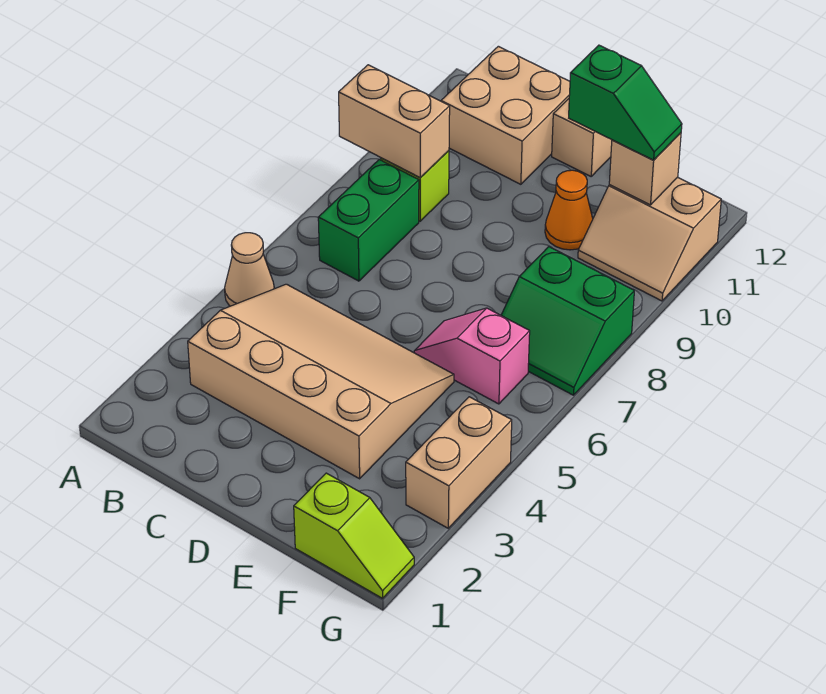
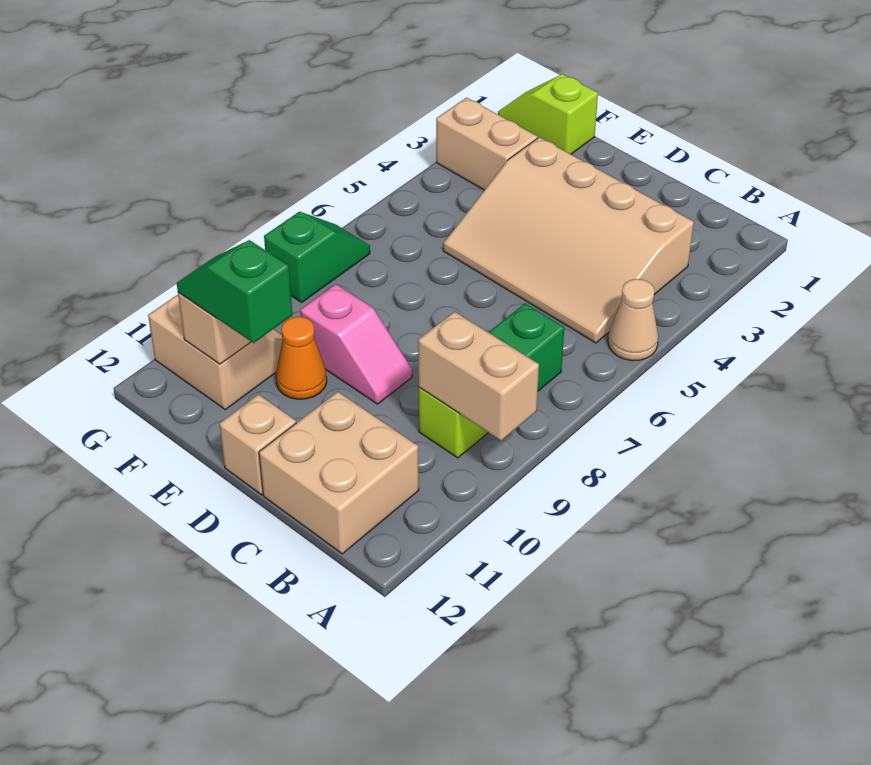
pink 1x2 slope [414,308,530,404] -> pink 1x2 slope moved to [300,284,412,404]
green 2x2 slope [501,247,634,395] -> green 1x2 slope [264,212,370,302]
tan 1x2 brick [406,397,512,528] -> tan 1x2 brick turned to [436,98,537,190]

